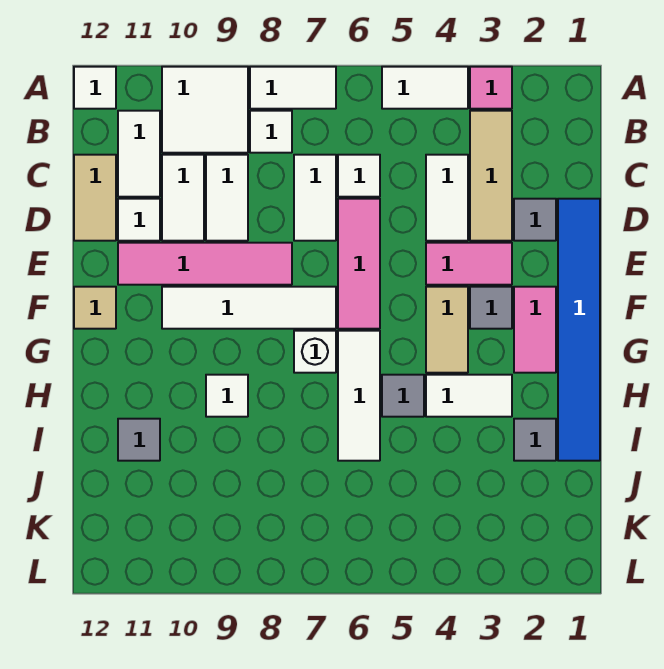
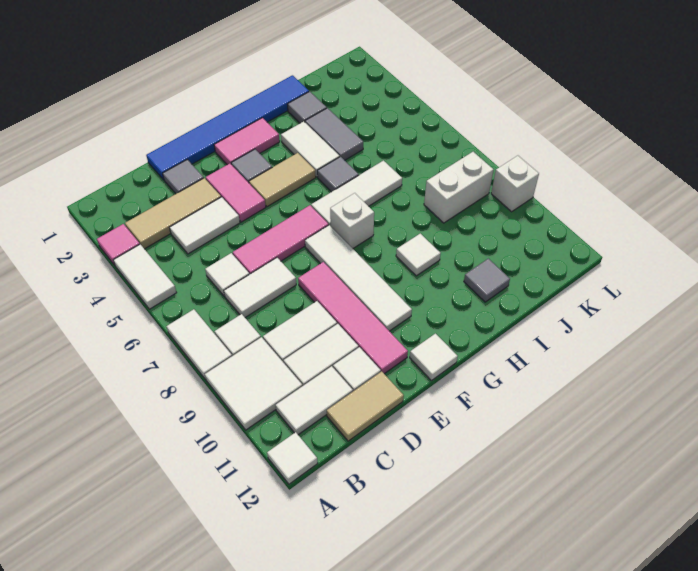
tan 1x1 tile [74,287,116,329] -> white 1x1 tile [410,334,458,381]
none -> grey 1x2 tile [305,108,363,160]
none -> white 1x2 brick [424,152,493,223]
none -> white 1x1 brick [491,156,539,212]

